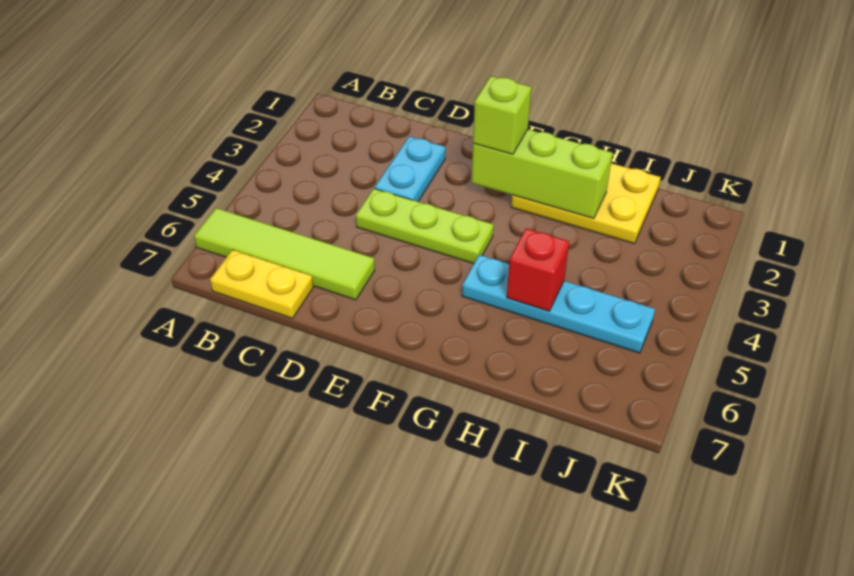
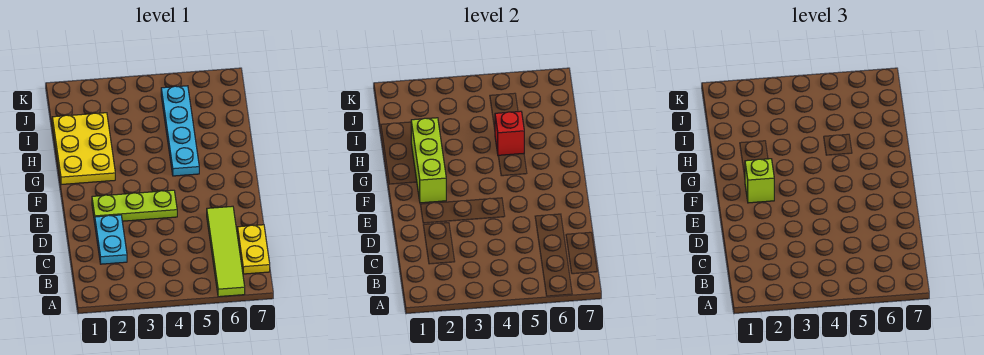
cyan 1x2 plate [375,136,446,202] -> cyan 1x2 plate turned to [95,215,127,264]
lime 1x3 plate [356,189,493,264] -> lime 1x3 plate turned to [92,190,177,222]

